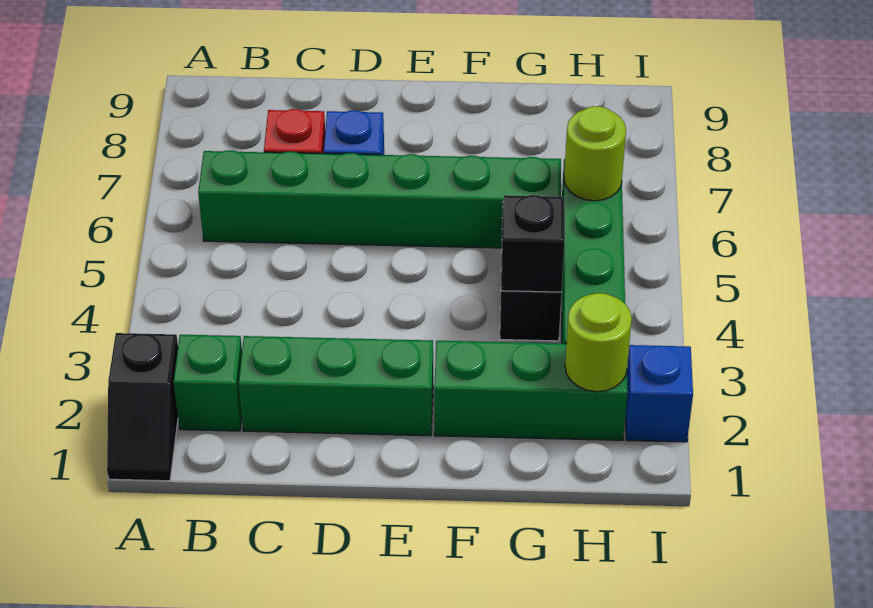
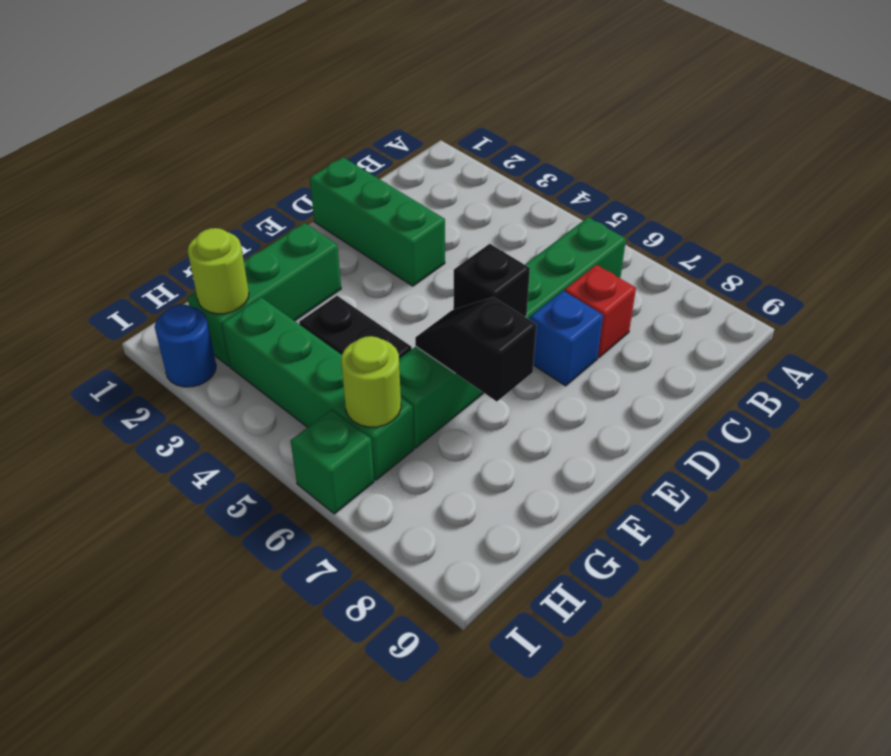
black 1x2 slope [107,333,178,481] -> black 1x2 slope moved to [415,297,536,402]
green 1x1 brick [174,335,242,431] -> green 1x1 brick moved to [291,409,374,514]
green 1x3 brick [239,336,433,436] -> green 1x3 brick turned to [310,157,445,286]
black 1x1 brick [501,195,565,292] -> black 1x1 brick moved to [453,244,530,317]
blue 1x1 brick [625,345,693,442] -> blue 1x1 round brick [155,304,216,387]

